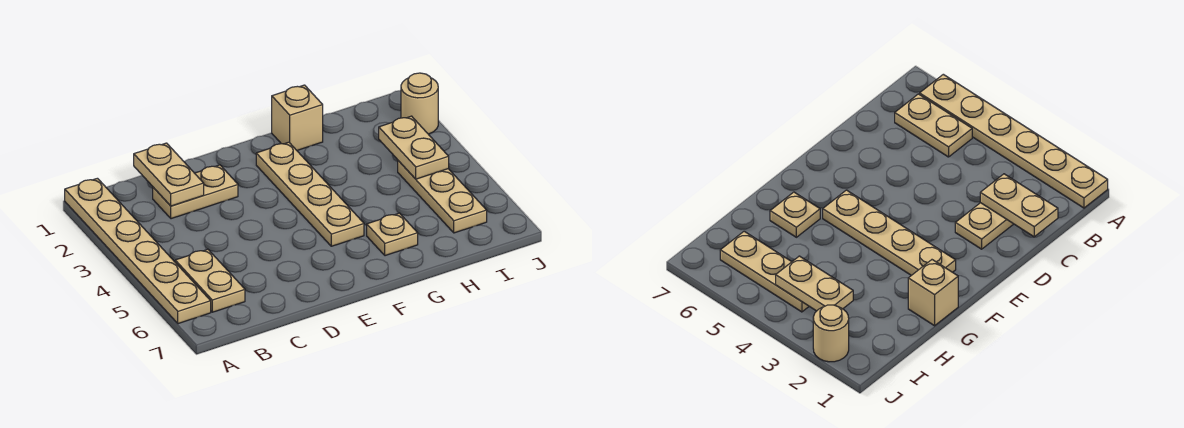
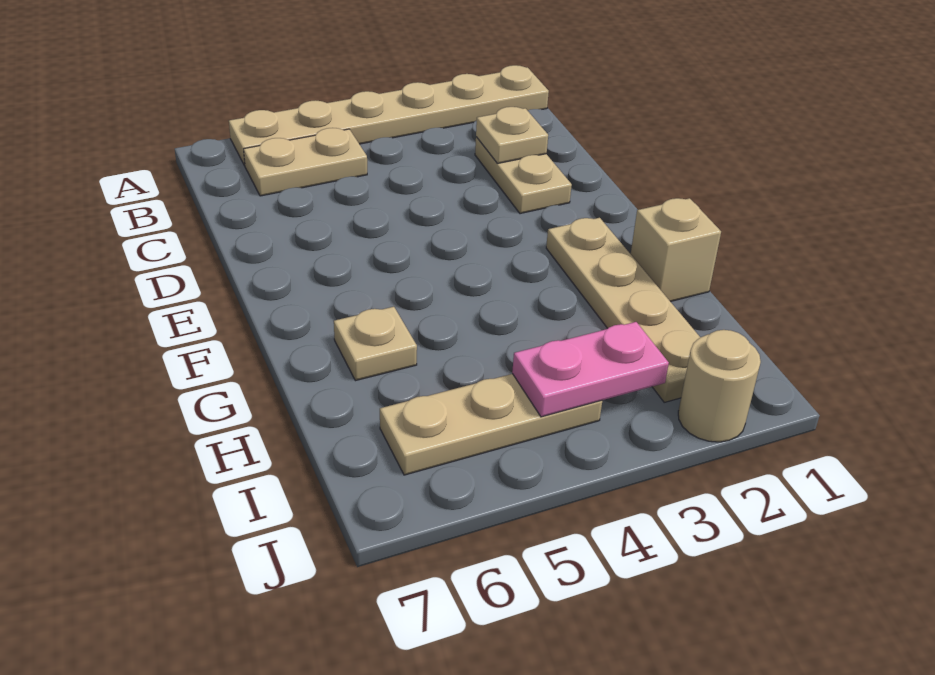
tan 1x2 plate [134,143,204,206] -> tan 1x1 plate [476,107,548,163]
tan 1x4 plate [256,142,364,246] -> tan 1x4 plate turned to [546,218,700,402]
tan 1x2 plate [379,116,449,179] -> pink 1x2 plate [512,322,669,417]

